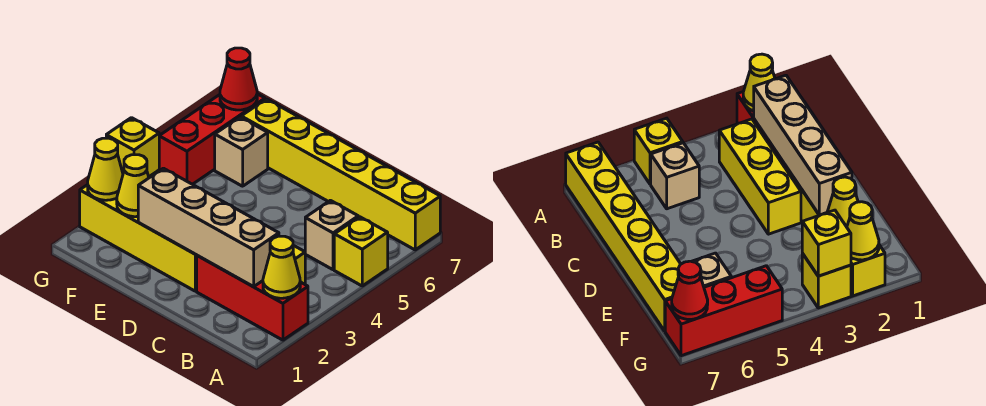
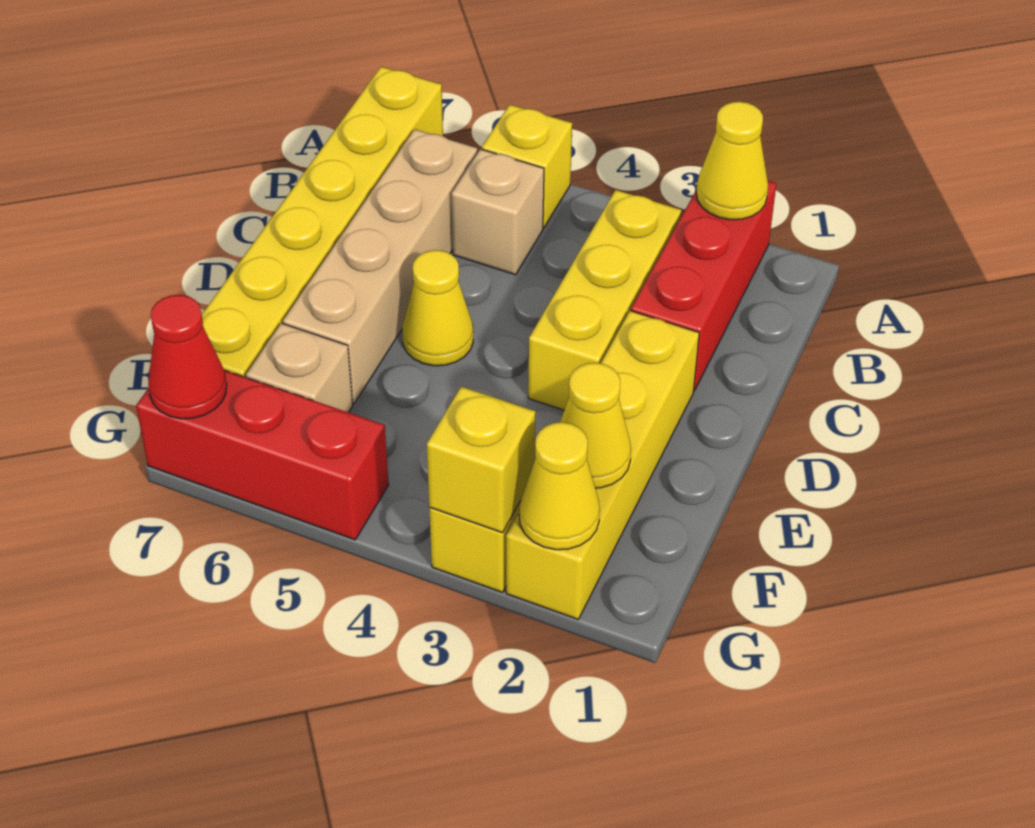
tan 1x4 brick [138,168,279,287] -> tan 1x4 brick moved to [283,129,477,404]
none -> yellow 1x1 cone [402,250,473,366]

